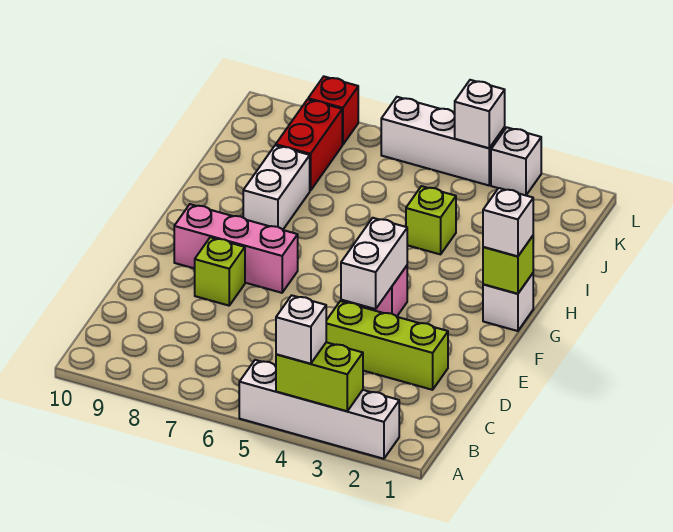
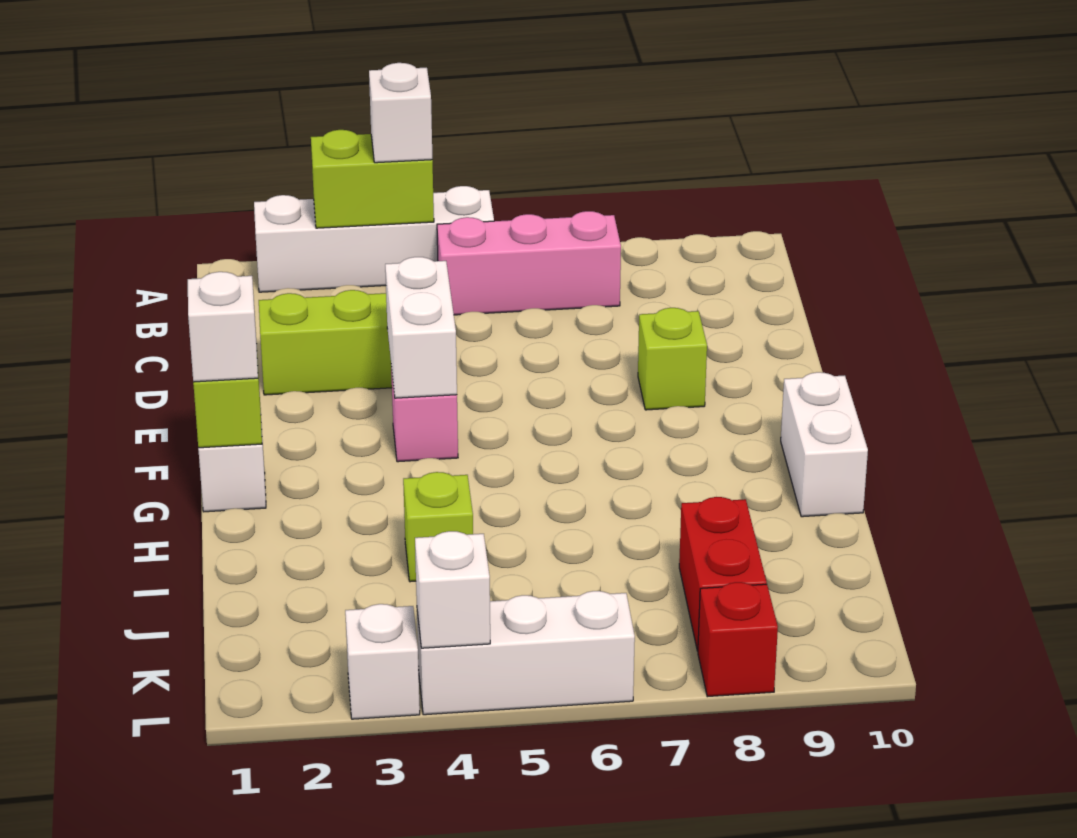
pink 1x3 brick [174,204,298,293] -> pink 1x3 brick moved to [437,211,621,315]
white 1x2 brick [243,145,310,230] -> white 1x2 brick moved to [781,372,868,517]

